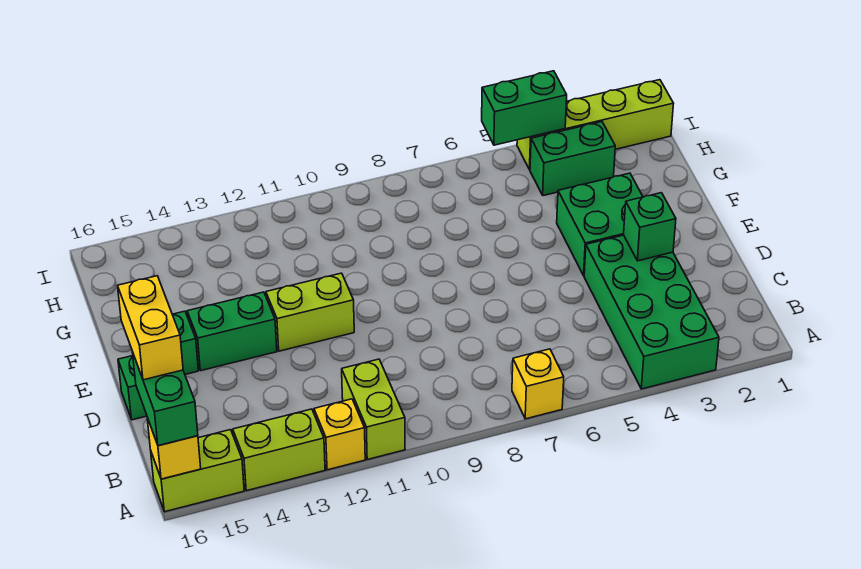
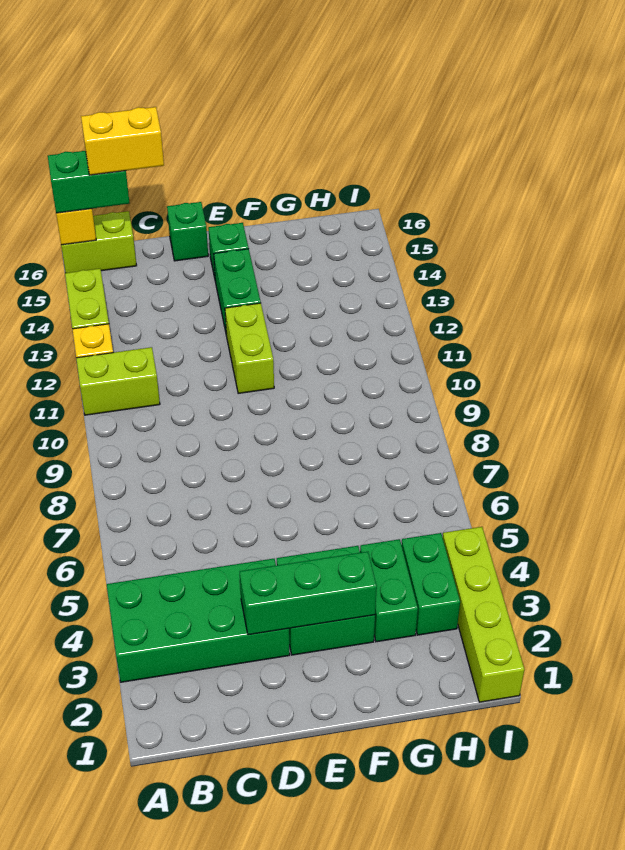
yellow 1x1 brick [512,349,564,419] -> none
lime 1x2 brick [151,430,244,512] -> lime 1x2 brick turned to [61,211,137,273]
green 1x1 brick [624,193,676,261] -> green 1x3 brick [240,552,377,635]
green 1x2 brick [482,71,567,145] -> green 1x2 brick moved to [360,539,418,642]

